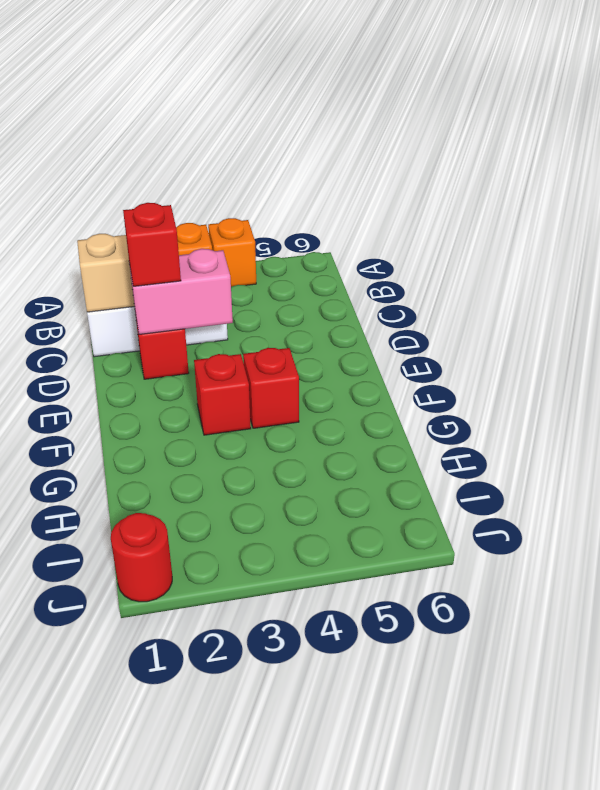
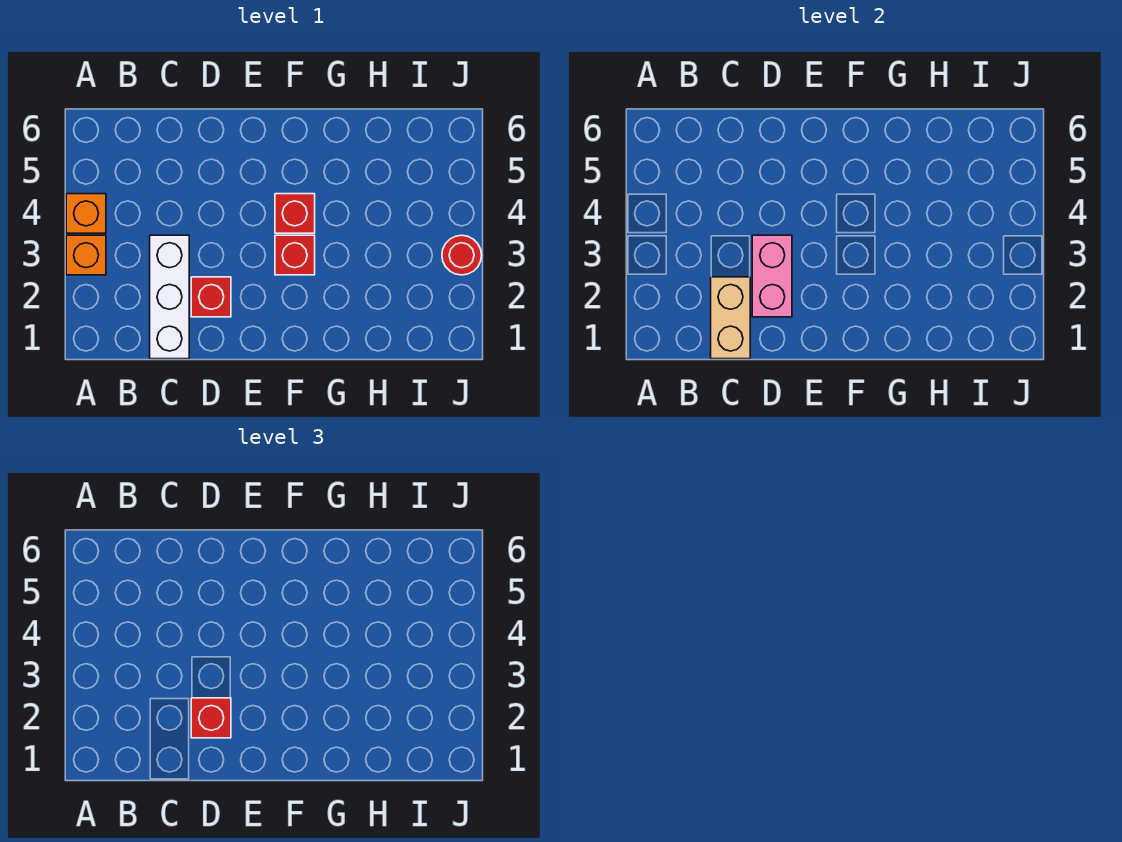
red 1x1 round brick [111,513,172,602] -> red 1x1 round brick moved to [442,235,482,275]

